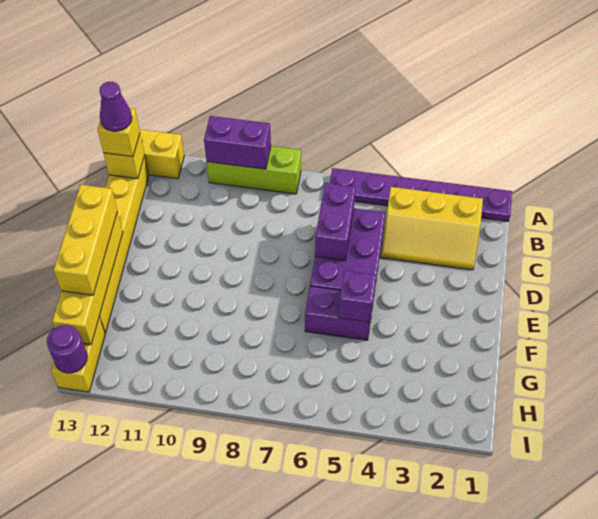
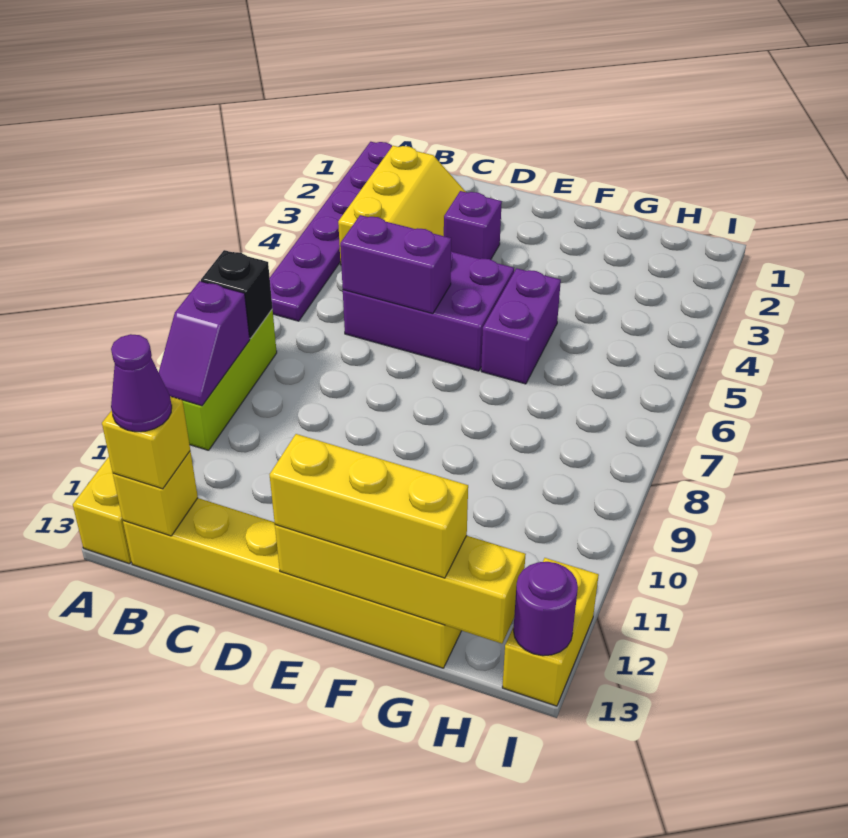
none -> black 1x1 brick [201,250,272,338]
purple 1x2 brick [204,116,271,169] -> purple 1x2 slope [159,281,250,406]
purple 1x1 brick [338,271,376,322] -> purple 1x1 brick moved to [444,191,502,259]
yellow 1x2 brick [51,317,105,392] -> yellow 1x2 brick turned to [502,558,599,706]

